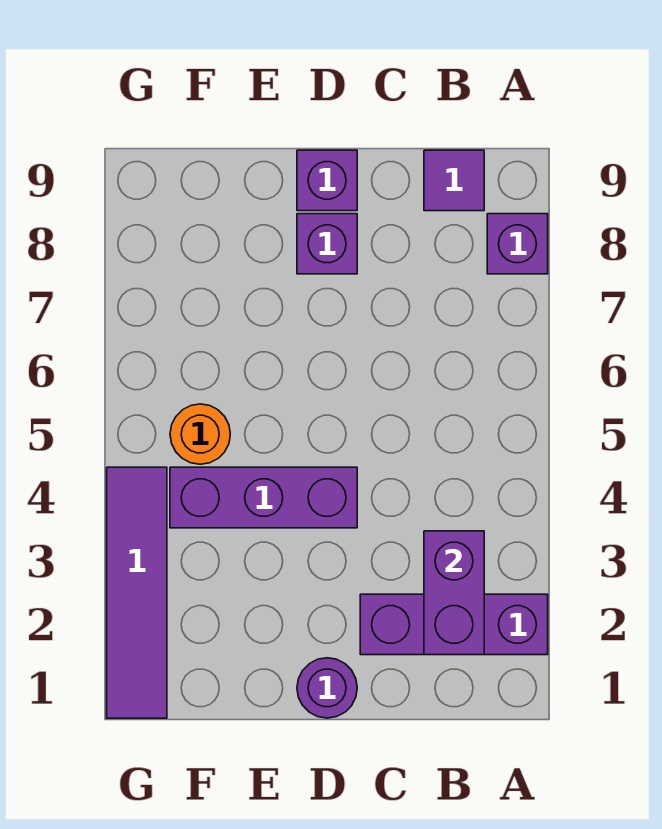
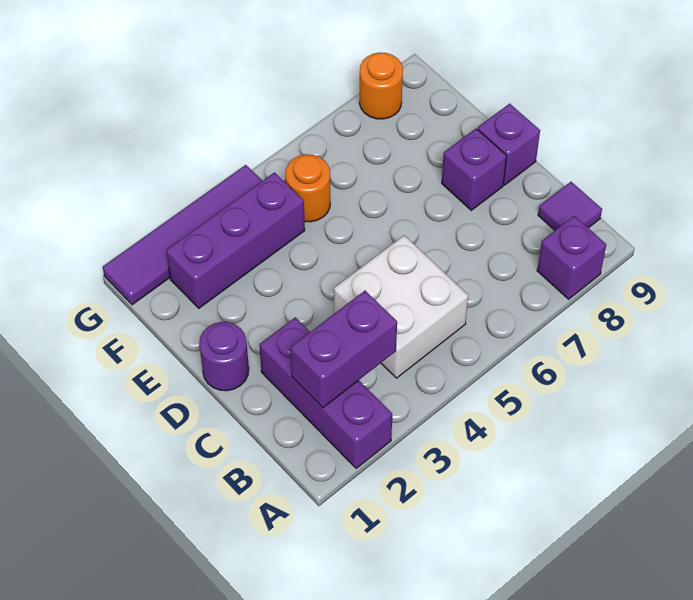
none -> white 2x2 brick [334,235,468,378]
purple 1x3 brick [170,467,357,528] -> purple 1x3 brick turned to [166,172,305,308]
none -> orange 1x1 round brick [359,52,403,119]

